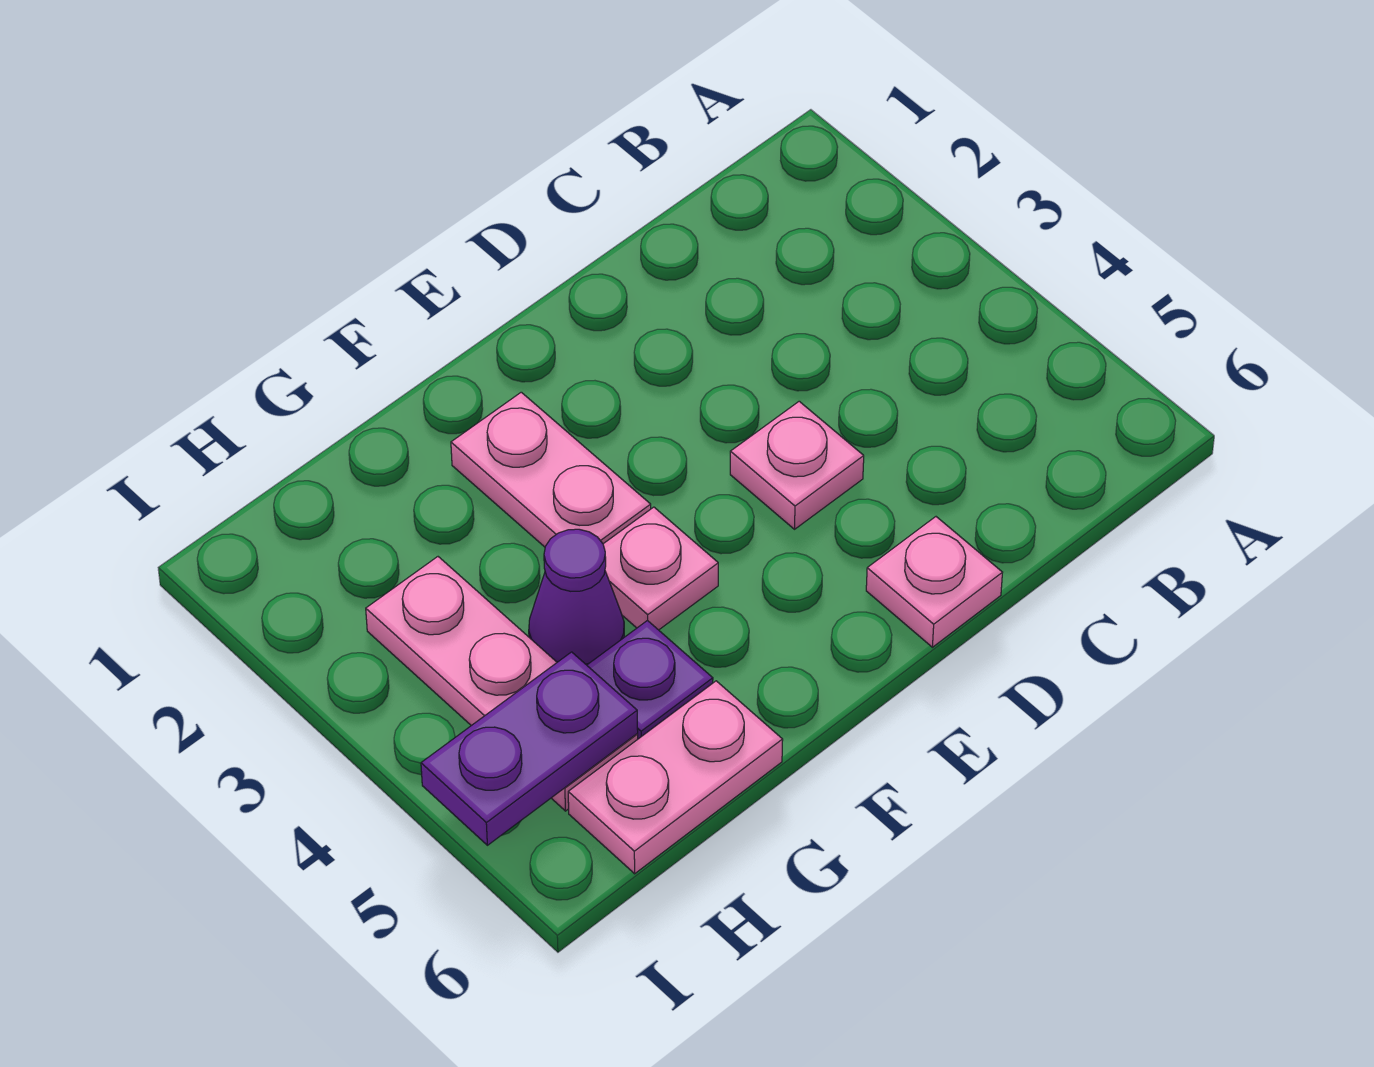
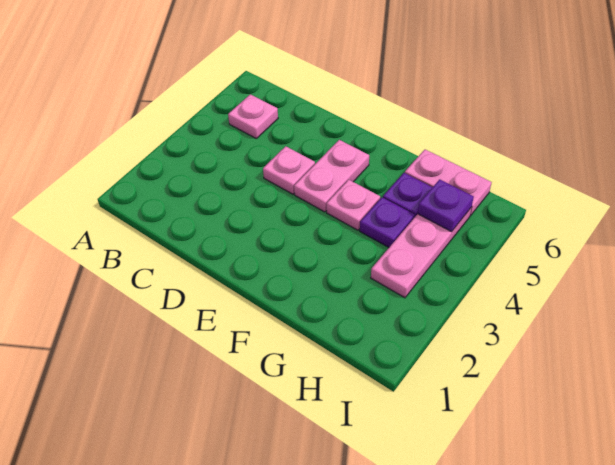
pink 1x1 plate [866,517,1003,647] -> pink 1x1 plate moved to [228,94,278,138]
pink 1x2 plate [451,392,651,547] -> pink 1x2 plate moved to [294,140,369,212]
purple 1x1 cone [529,529,624,665] -> purple 1x1 plate [360,197,415,247]
purple 1x2 plate [421,652,638,845] -> purple 1x1 plate [418,179,474,232]

